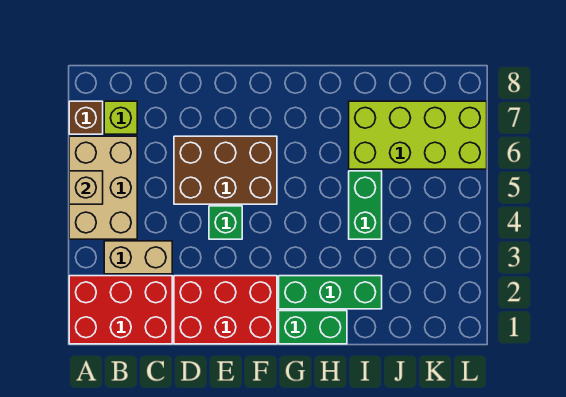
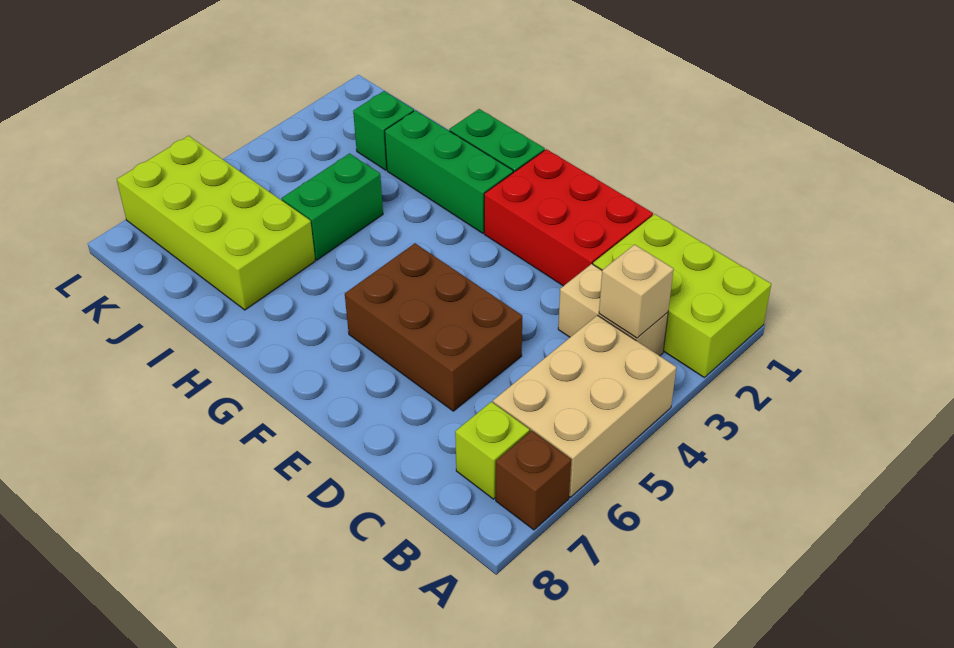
red 2x3 brick [69,276,172,344] -> lime 2x3 brick [593,214,771,377]
tan 1x1 brick [69,171,103,204] -> tan 1x1 brick moved to [599,245,674,338]
green 1x1 brick [209,206,242,239] -> green 1x1 brick moved to [353,91,414,170]

